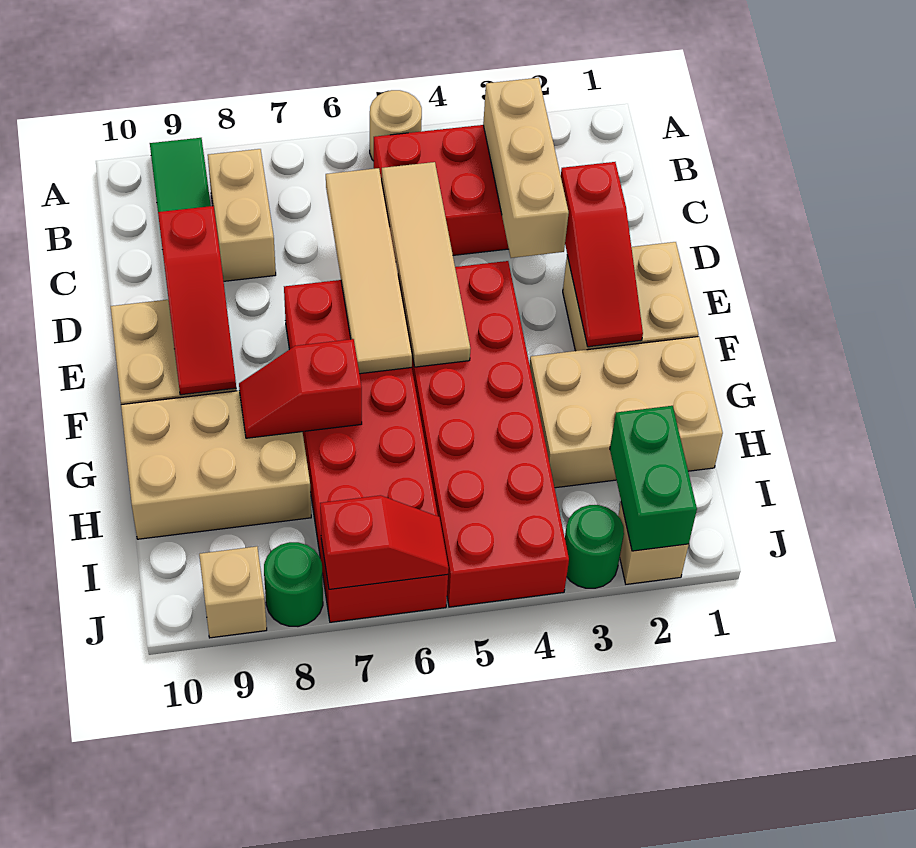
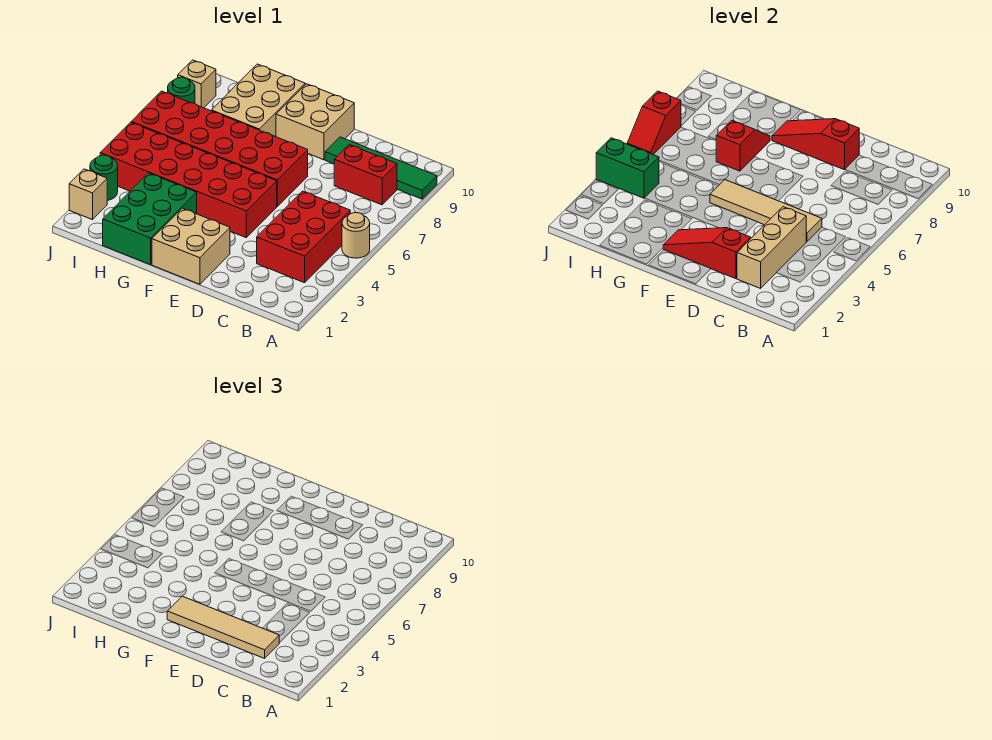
tan 1x3 brick [483,78,569,258] -> tan 1x3 brick turned to [737,207,806,288]
tan 1x2 brick [208,149,276,281] -> red 1x2 brick [334,145,397,205]
tan 1x4 tile [326,168,412,374] -> tan 1x4 tile moved to [167,596,279,658]
tan 2x3 brick [530,336,723,488] -> green 2x3 brick [103,173,197,265]
green 1x2 brick [610,406,697,551] -> green 1x2 brick moved to [596,138,659,198]

